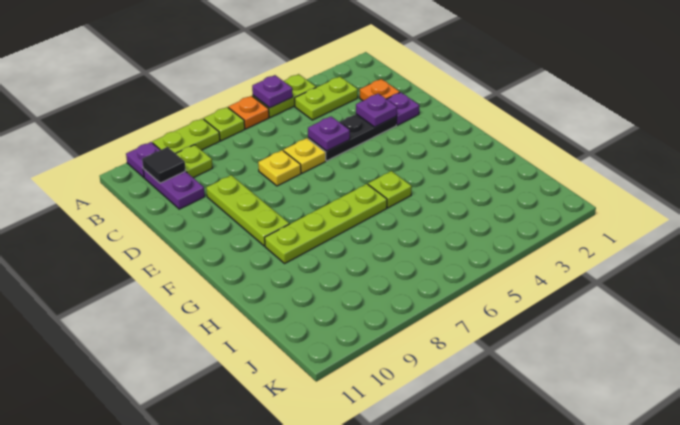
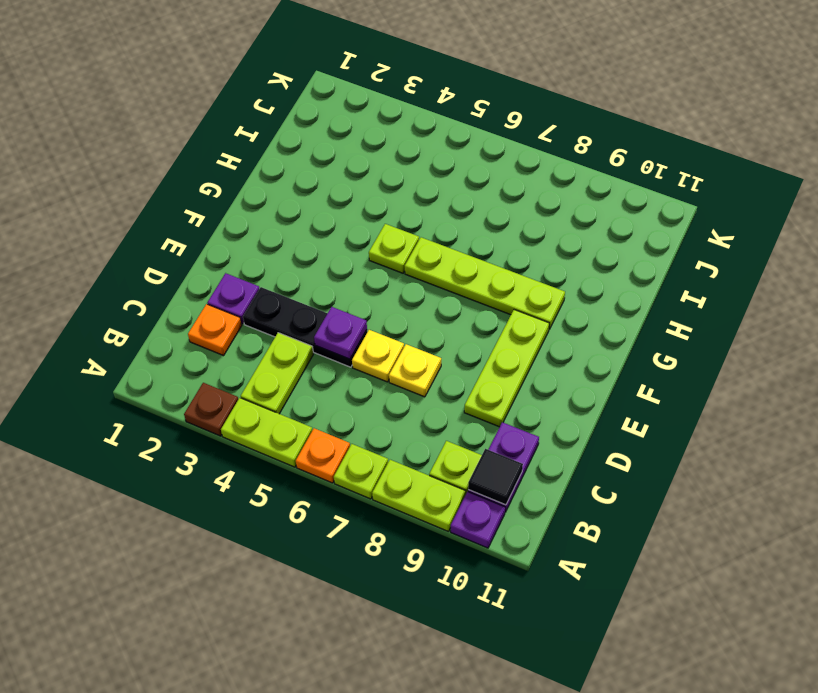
none -> brown 1x1 plate [184,383,238,436]
purple 1x1 plate [252,75,293,108] -> none
lime 1x2 plate [295,77,358,120] -> lime 1x2 plate turned to [241,333,313,414]
purple 1x1 plate [356,94,397,127] -> none

